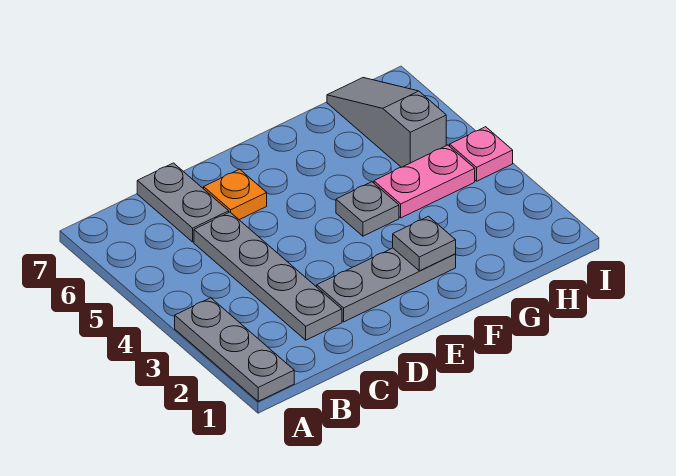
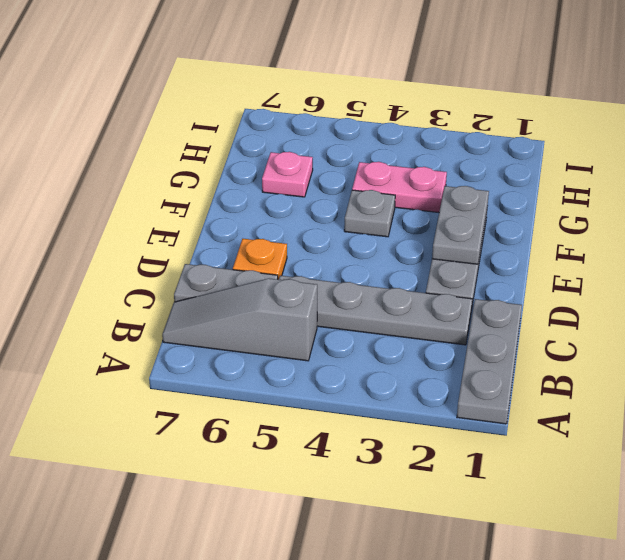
grey 1x3 plate [175,298,294,401] -> grey 1x3 plate turned to [457,299,522,424]
grey 1x1 plate [393,216,456,271] -> grey 1x2 plate [432,186,489,264]
pink 1x2 plate [374,145,475,218] -> pink 1x2 plate turned to [352,162,447,212]
grey 1x3 slope [327,78,446,167] -> grey 1x3 slope moved to [162,278,317,361]
pink 1x1 plate [450,127,513,181] -> pink 1x1 plate moved to [262,152,313,197]

